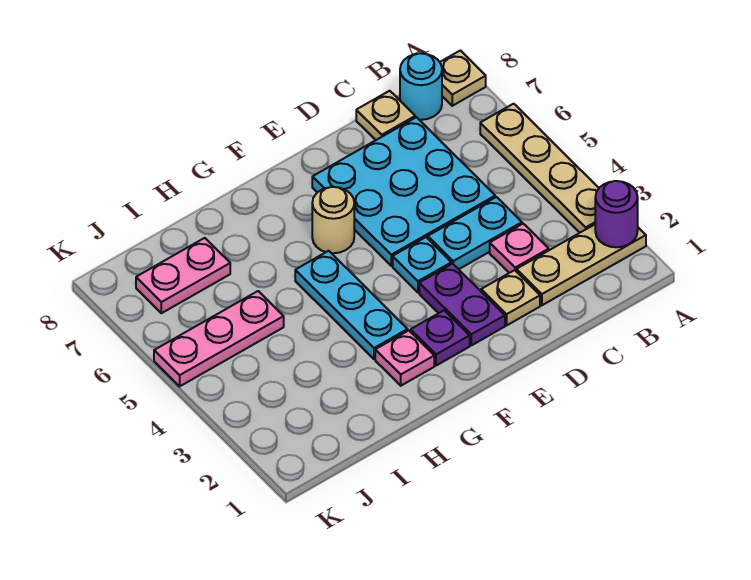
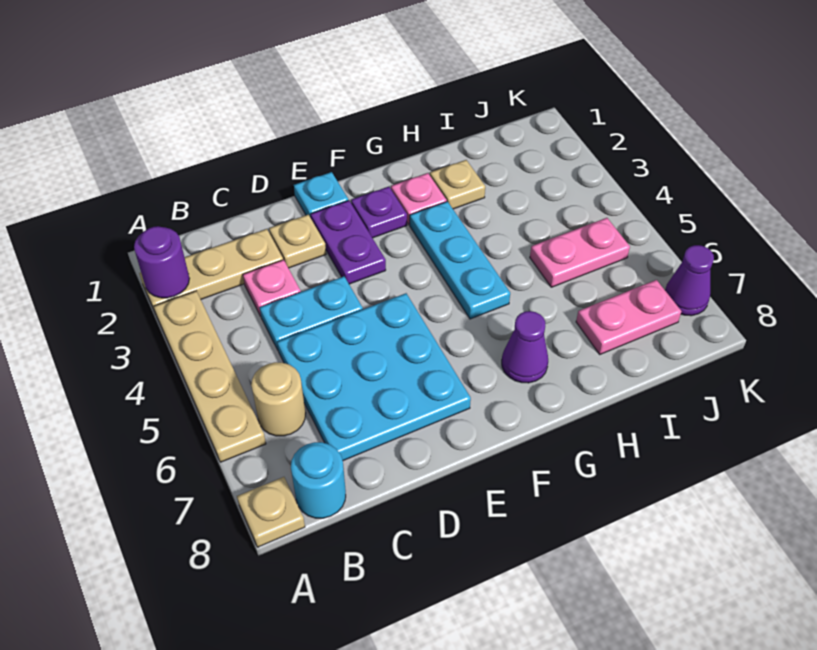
tan 1x1 plate [356,91,415,140] -> tan 1x1 plate moved to [430,160,485,209]
cyan 1x1 plate [393,237,451,292] -> cyan 1x1 plate moved to [294,172,348,218]
tan 1x1 round brick [312,187,354,253] -> tan 1x1 round brick moved to [251,362,306,436]
none -> purple 1x1 cone [502,311,548,383]
pink 1x3 plate [154,291,284,386] -> pink 1x2 plate [530,218,630,287]
none -> purple 1x1 cone [665,245,714,316]

